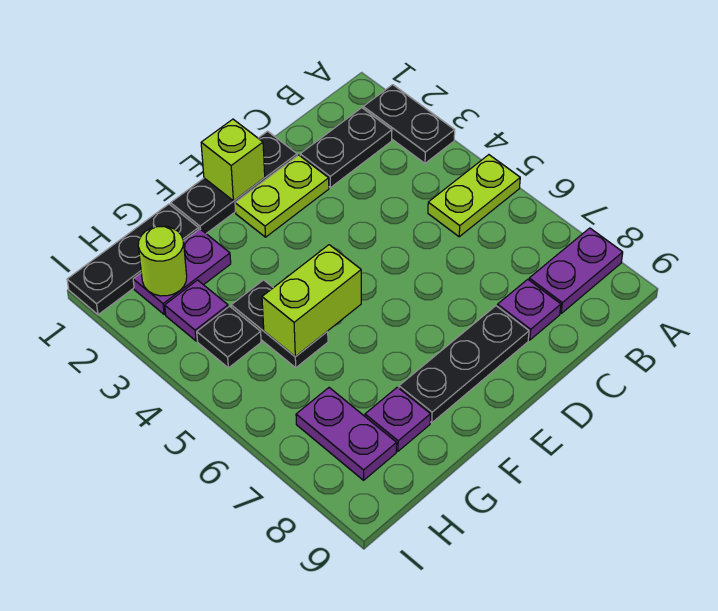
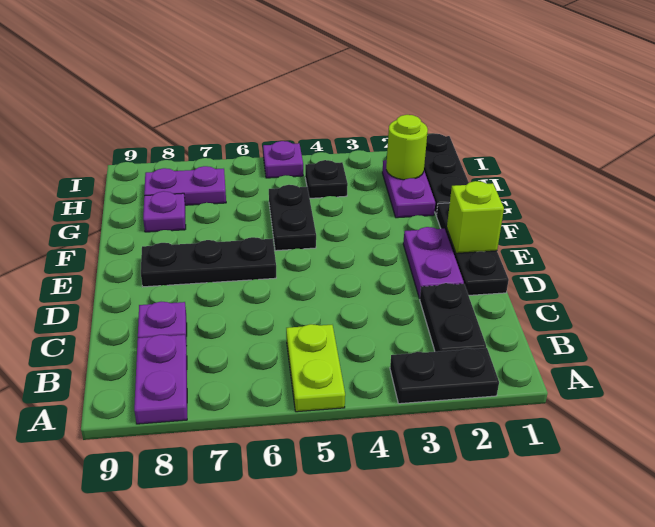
lime 1x2 plate [235,155,329,237] -> purple 1x2 plate [403,227,464,298]
black 1x3 plate [399,306,529,423] -> black 1x3 plate turned to [141,237,276,287]
lime 1x2 brick [262,245,361,357] -> none
black 1x2 plate [231,280,328,368] -> black 1x2 plate turned to [269,185,316,251]
purple 1x1 plate [165,280,228,341] -> purple 1x1 plate moved to [263,141,303,178]

